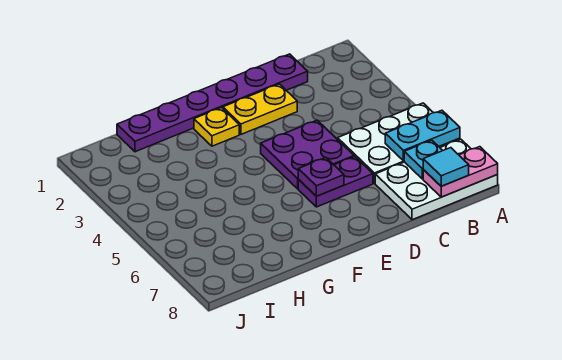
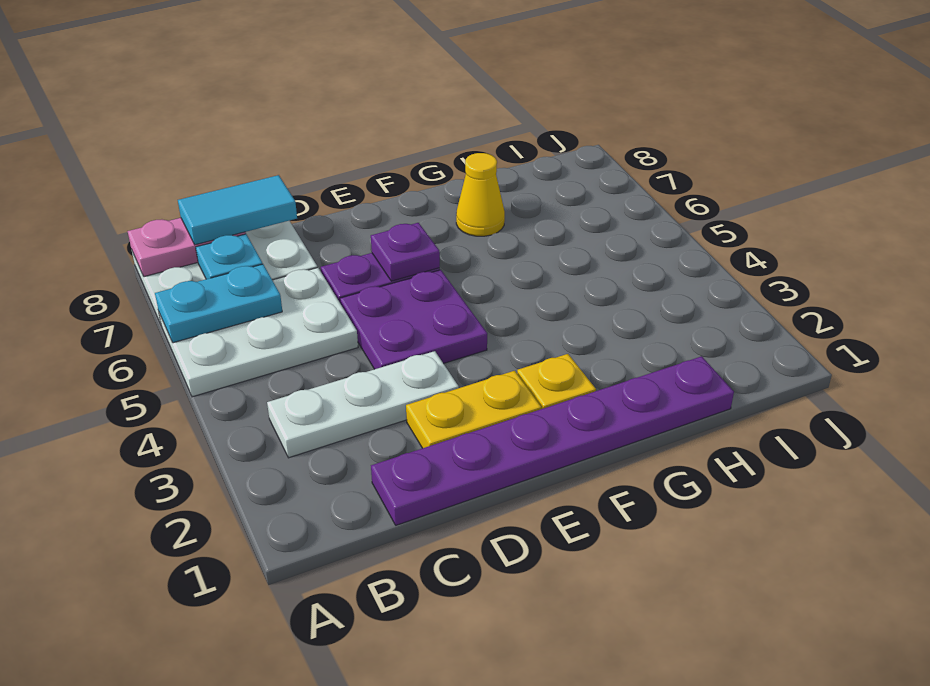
none -> white 1x3 plate [267,351,459,458]
cyan 1x1 tile [423,148,469,186] -> cyan 1x2 tile [178,175,297,245]
none -> yellow 1x1 cone [456,153,505,236]

